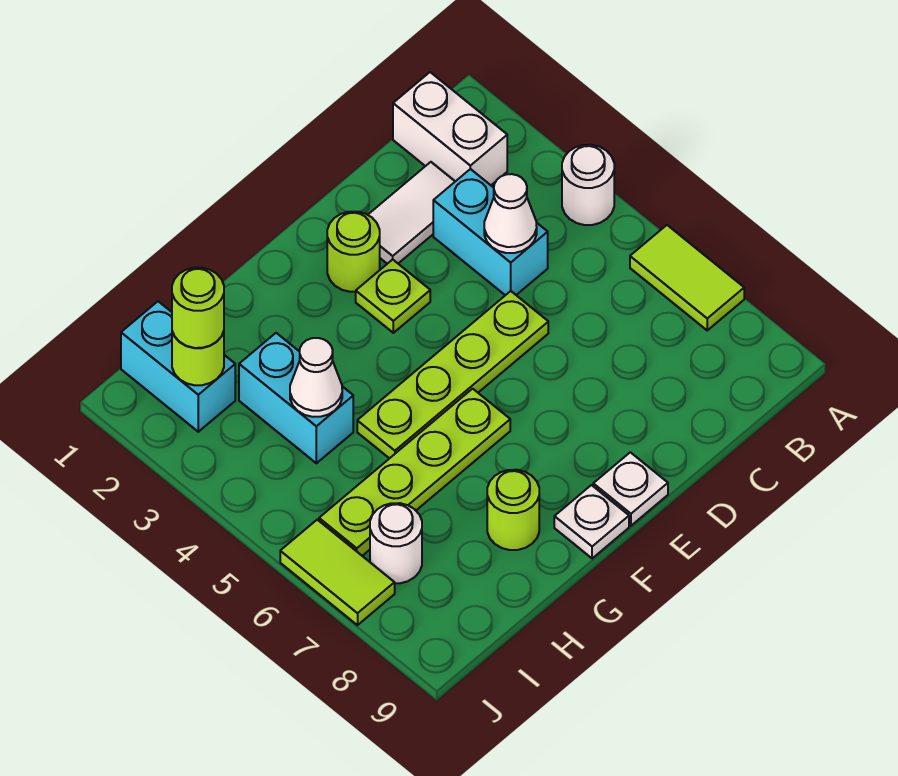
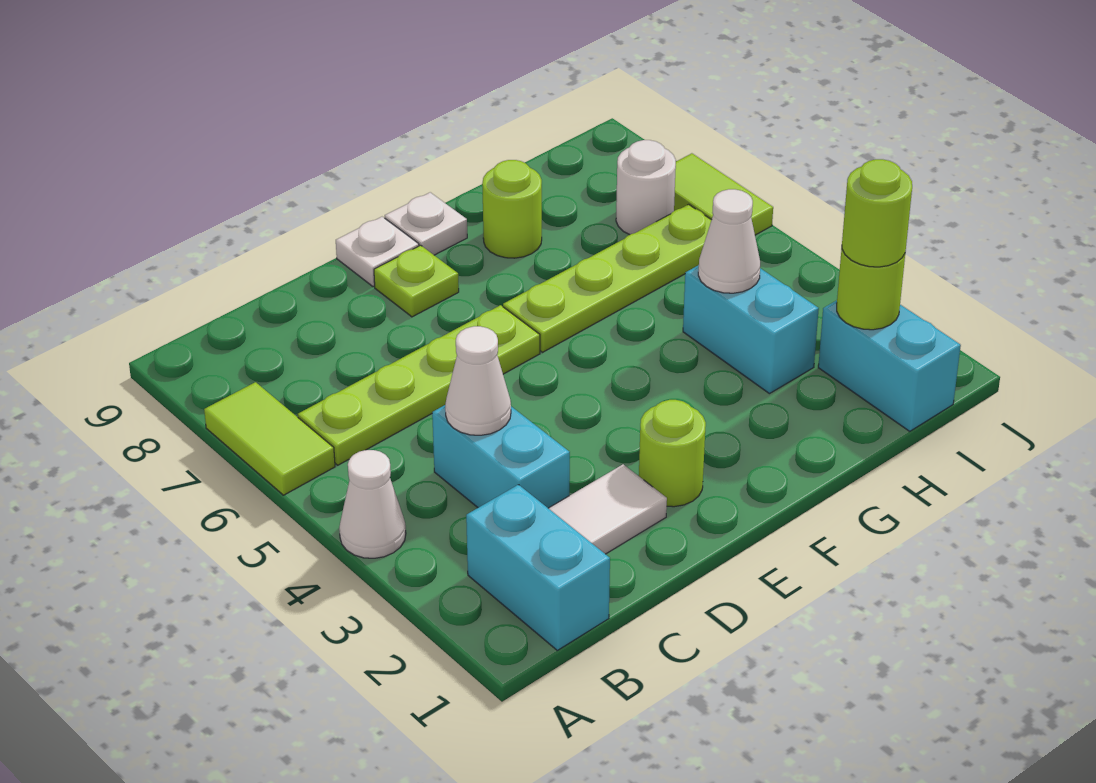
white 1x1 round brick [562,145,614,225] -> white 1x1 cone [339,450,406,558]
white 1x2 brick [393,72,507,185] -> cyan 1x2 brick [466,485,610,650]
lime 1x4 plate [357,291,548,459] -> lime 1x4 plate moved to [298,305,540,465]
lime 1x1 plate [356,260,430,333] -> lime 1x1 plate moved to [374,245,459,317]

